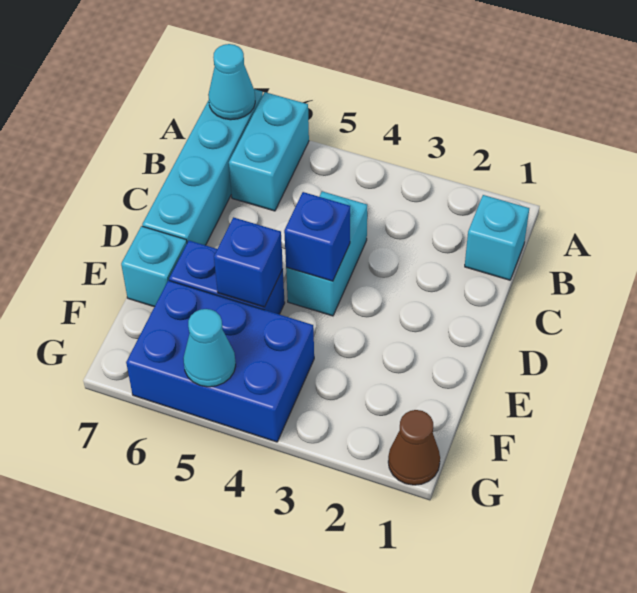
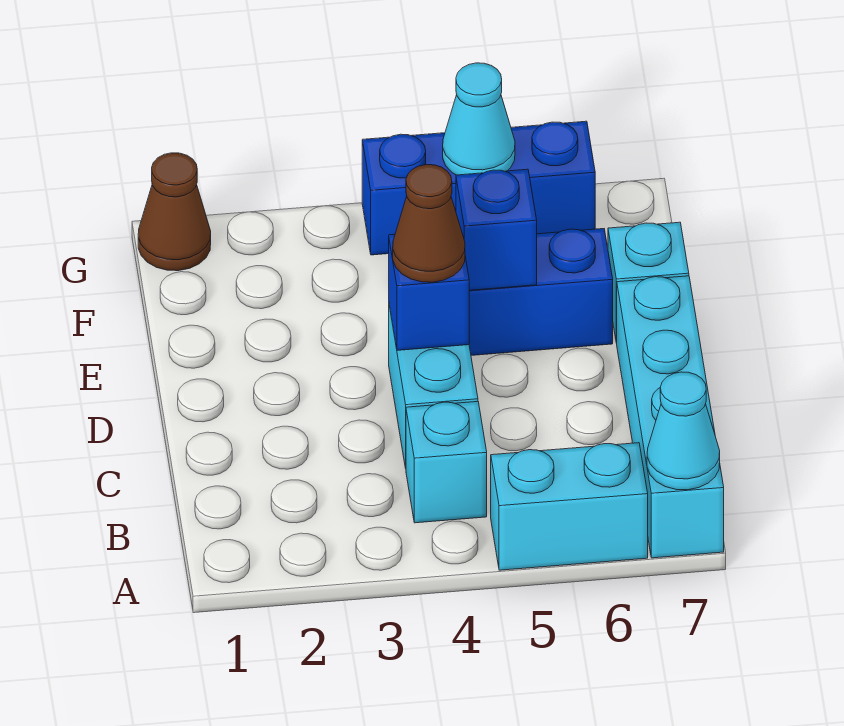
cyan 1x2 brick [229,92,309,211] -> cyan 1x2 brick turned to [491,443,648,570]
cyan 1x1 brick [465,195,529,280] -> cyan 1x1 brick moved to [406,402,487,523]
none -> brown 1x1 cone [393,165,465,282]
blue 2x3 brick [126,280,314,442] -> blue 1x3 brick [362,121,595,255]

